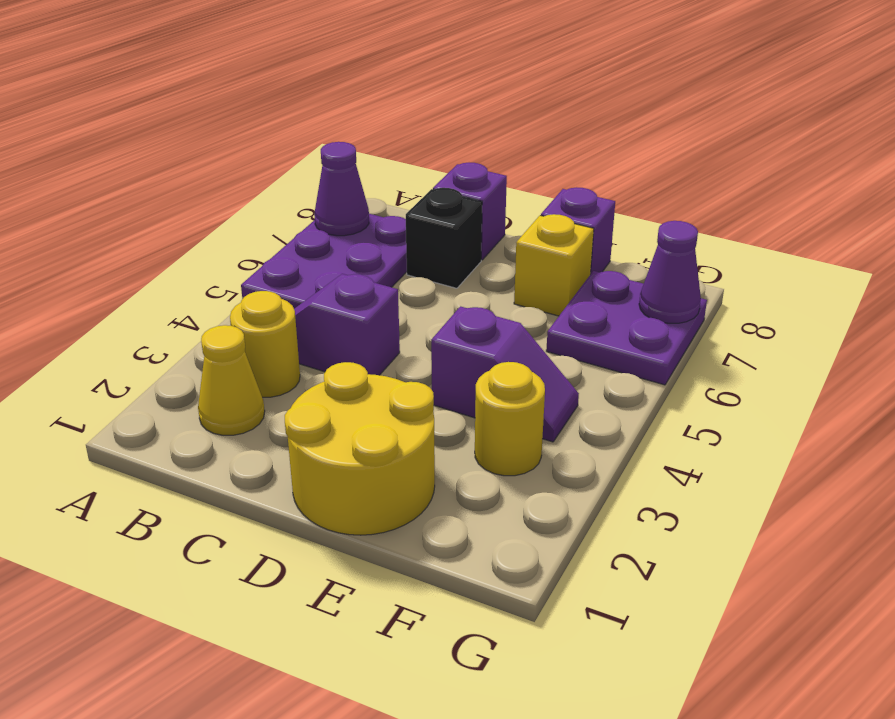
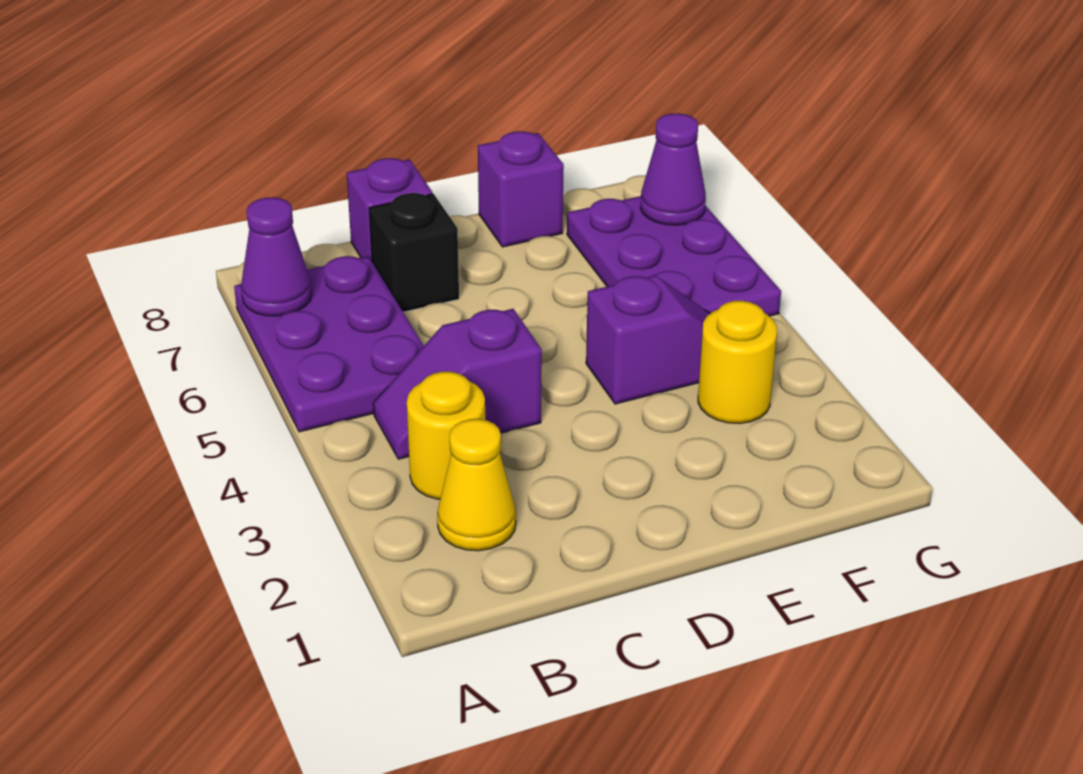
yellow 2x2 round brick [285,362,435,535] -> none
yellow 1x1 brick [514,214,594,316] -> none
purple 2x2 plate [546,271,707,385] -> purple 2x3 plate [567,196,781,316]

